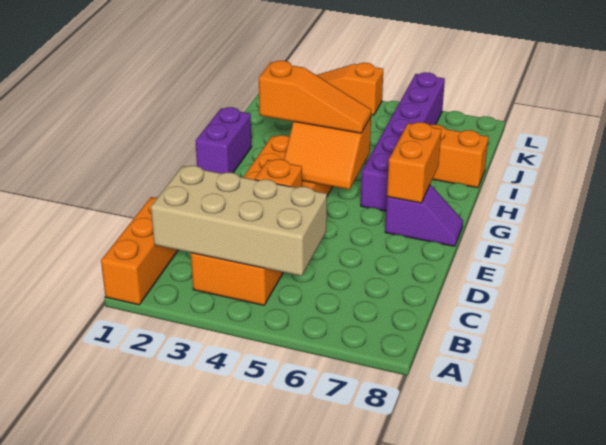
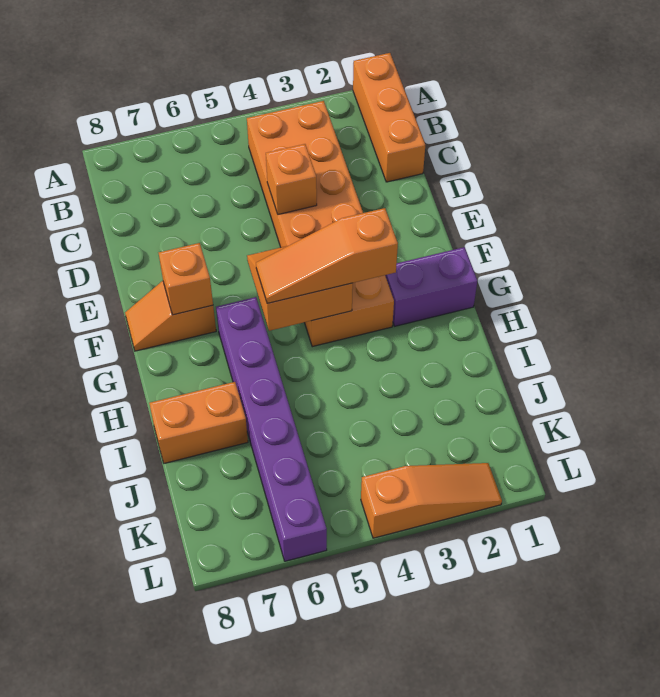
tan 2x4 brick [151,166,327,276] -> none
purple 1x2 slope [385,185,463,246] -> orange 1x2 slope [125,281,216,351]
orange 1x2 brick [387,122,441,203] -> orange 1x1 brick [159,243,213,315]
purple 1x2 brick [196,107,252,173] -> purple 1x2 brick turned to [385,247,477,326]

